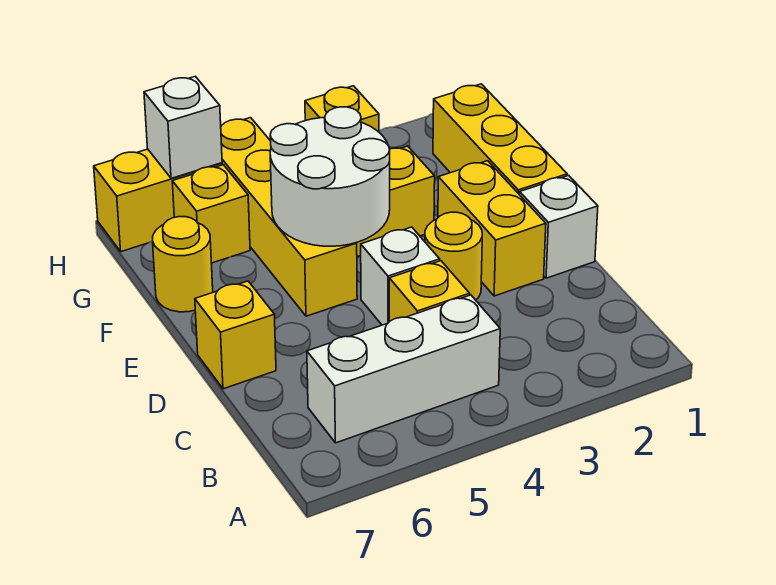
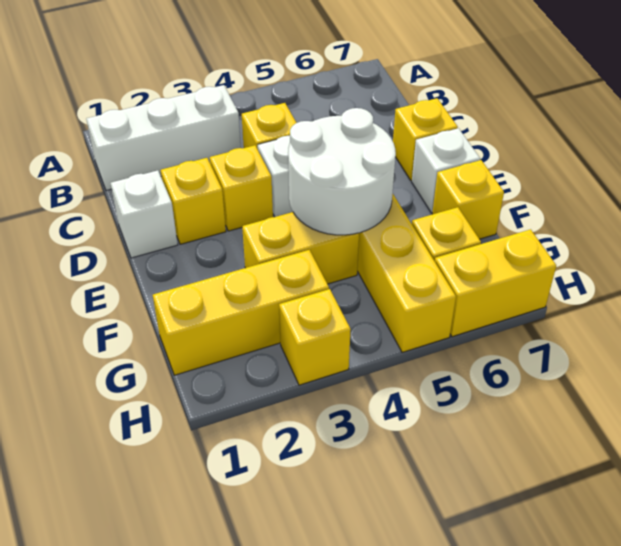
white 1x3 brick [307,295,500,443] -> white 1x3 brick moved to [86,85,241,191]
yellow 1x2 brick [438,161,546,296] -> yellow 1x1 brick [161,158,226,244]
yellow 1x1 round brick [425,212,482,300] -> yellow 1x1 brick [210,145,273,231]
yellow 1x3 brick [433,84,567,195] -> yellow 1x3 brick turned to [153,250,329,375]
yellow 1x1 round brick [153,217,213,312] -> yellow 1x1 brick [432,160,504,239]
white 1x1 brick [144,76,222,178] -> white 1x1 brick moved to [412,128,480,213]

